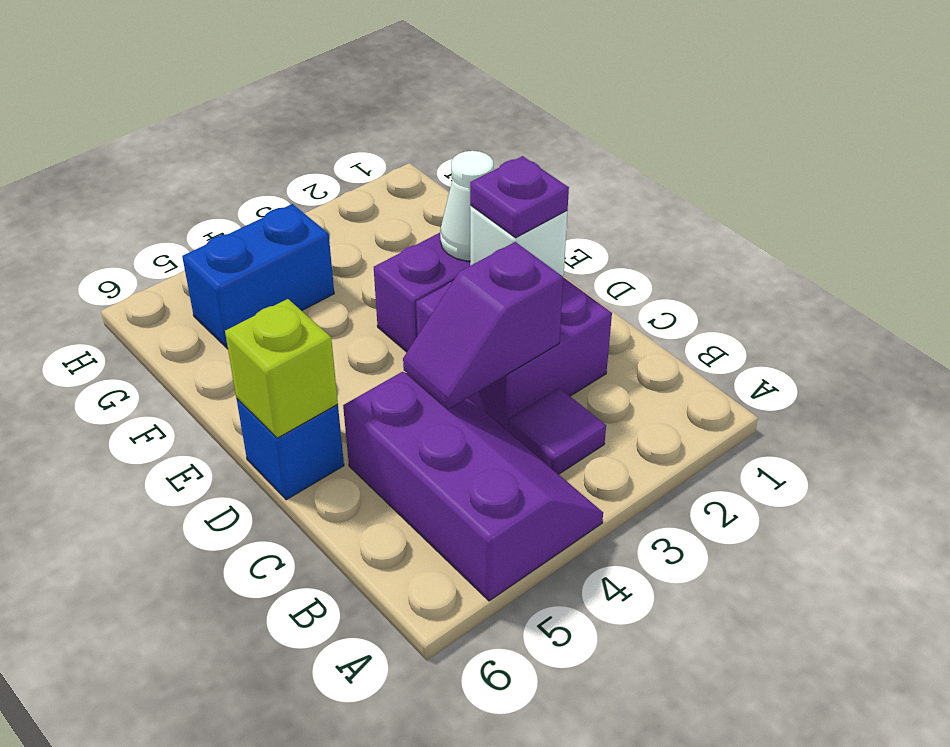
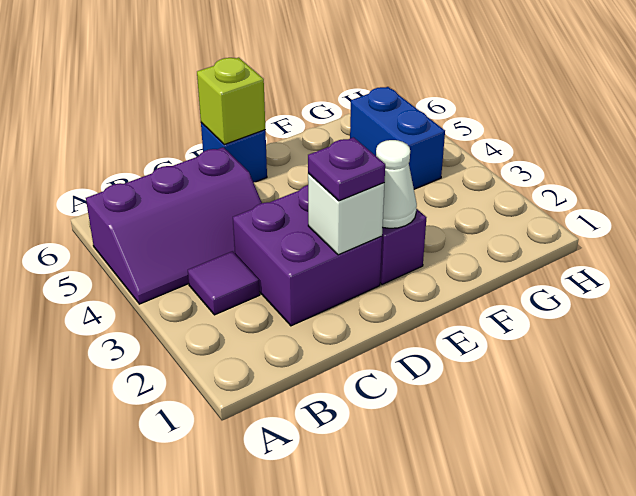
purple 1x2 slope [403,242,563,409] -> none

